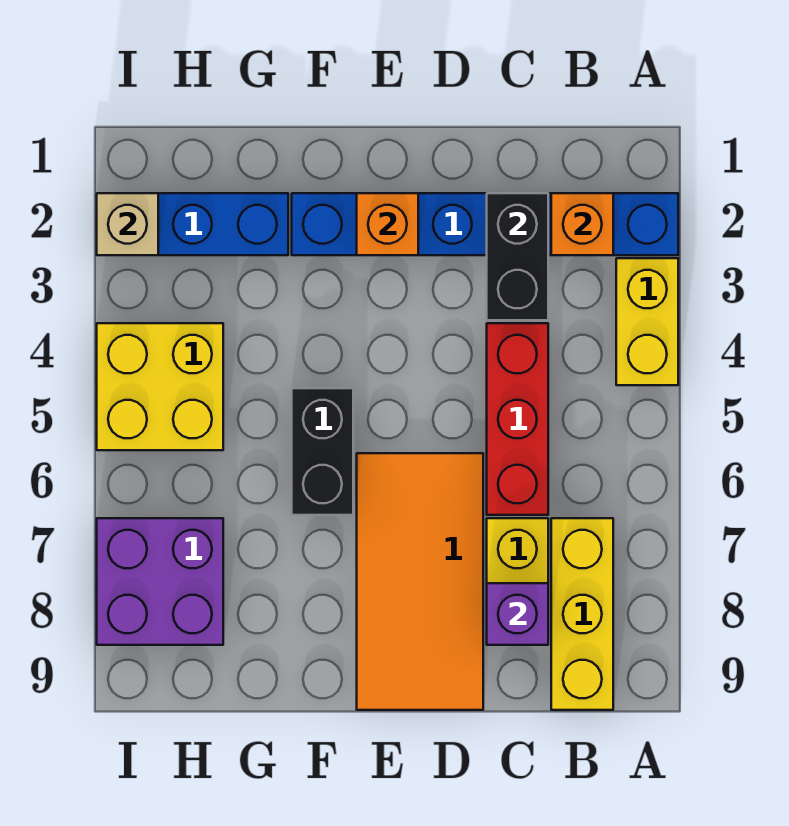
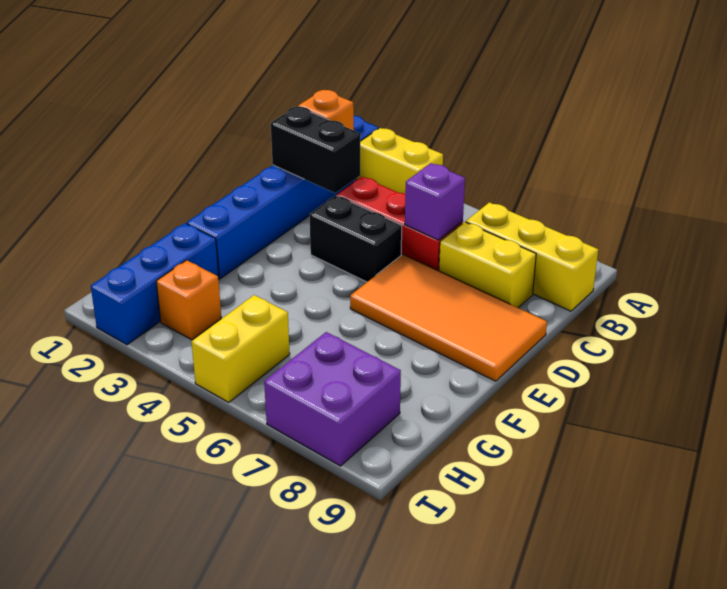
purple 1x1 brick [487,583,548,645] -> purple 1x1 brick moved to [405,163,465,240]
orange 1x1 brick [357,193,418,255] -> orange 1x1 brick moved to [156,260,221,340]
black 1x2 brick [292,388,353,515] -> black 1x2 brick moved to [310,195,402,282]
yellow 2x2 brick [97,323,223,450] -> yellow 1x2 brick [191,295,290,402]
tan 1x1 brick [97,193,158,255] -> none

